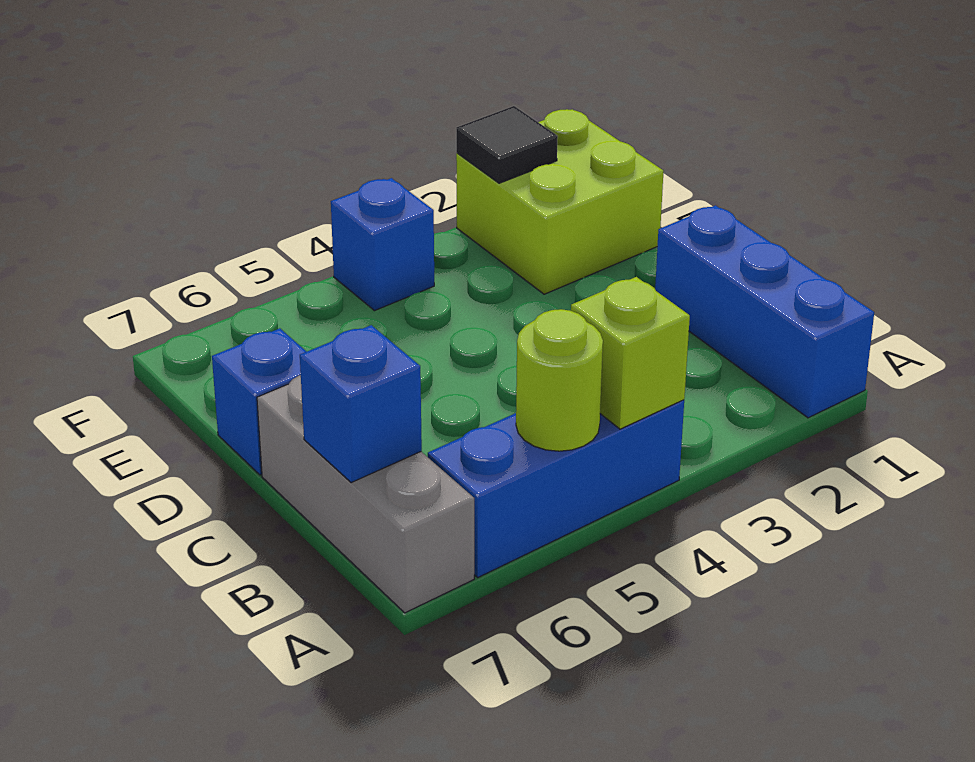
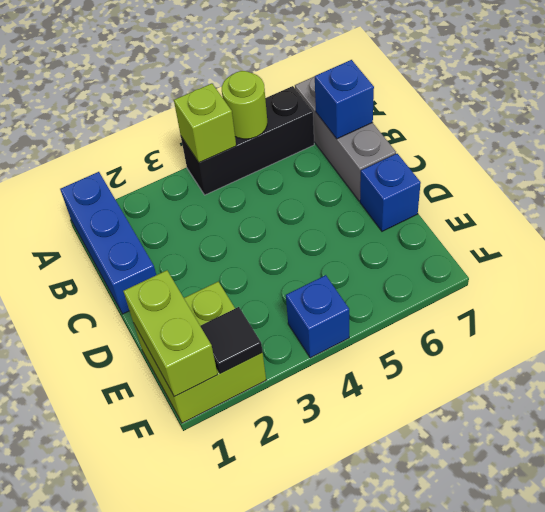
blue 1x3 brick [428,400,684,577] -> black 1x3 brick [181,86,314,195]
none -> lime 1x2 brick [123,270,218,397]

